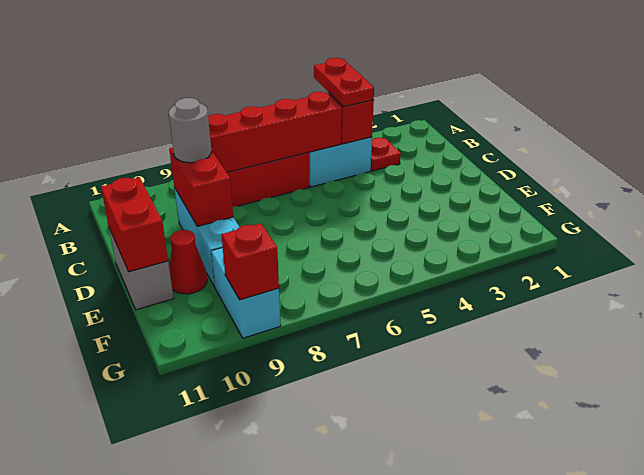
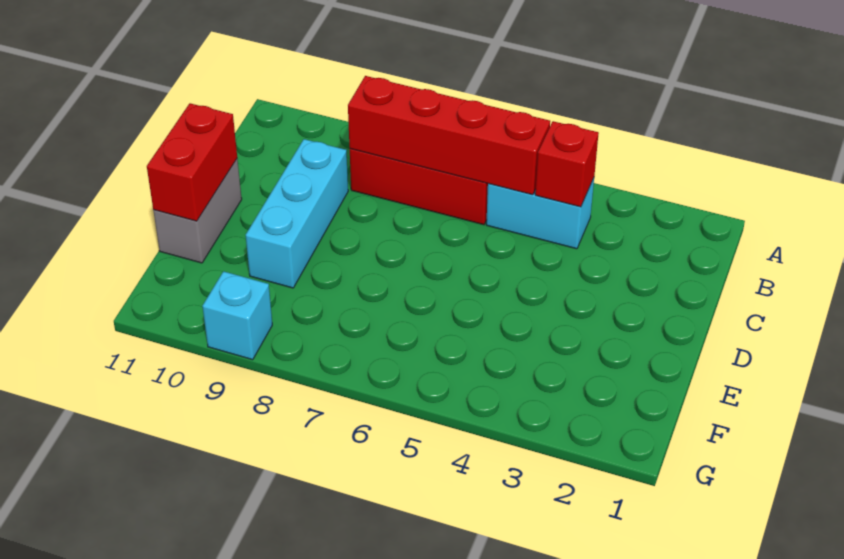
red 1x2 plate [314,58,374,107] -> none
red 1x1 plate [371,138,401,171] -> none
red 1x2 brick [169,147,233,226] -> none
grey 1x1 round brick [169,98,211,163] -> none
red 1x1 cone [169,230,207,294] -> none
cyan 1x2 brick [211,248,281,338] -> cyan 1x1 brick [202,271,272,360]
red 1x1 brick [221,224,279,300] -> none

